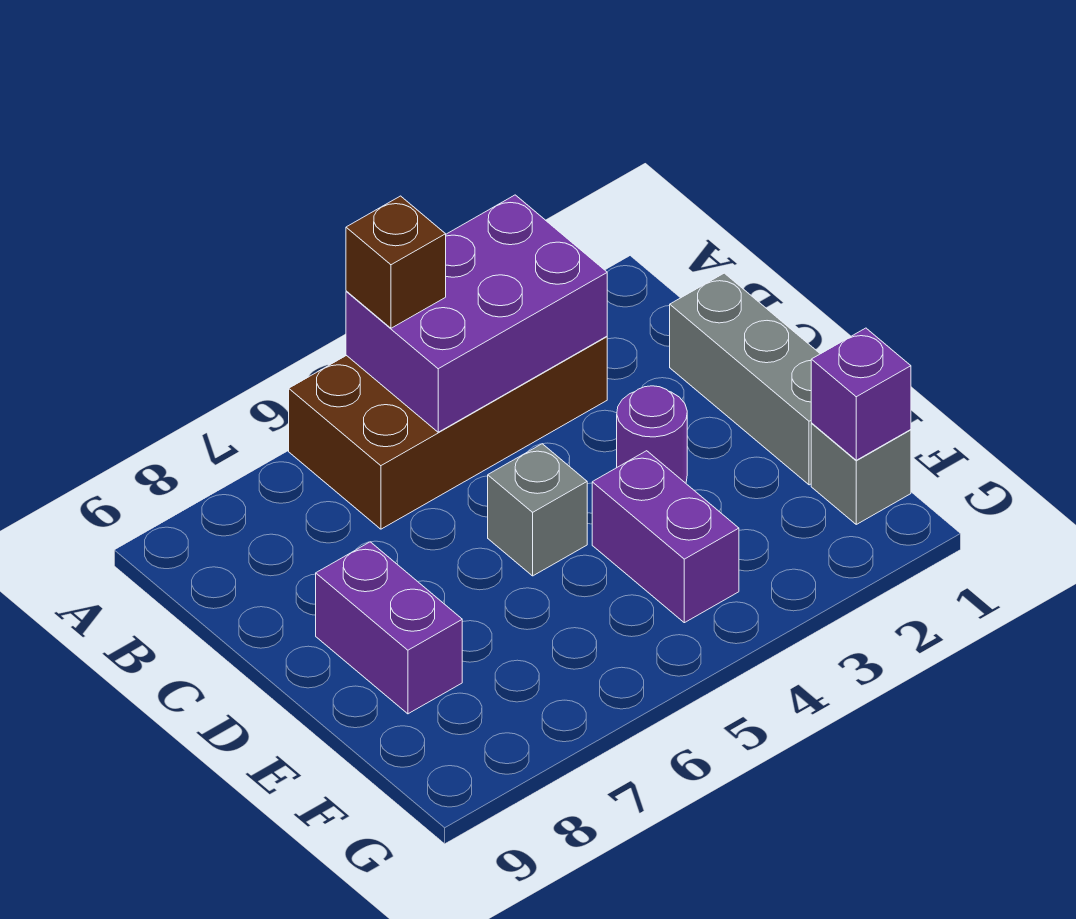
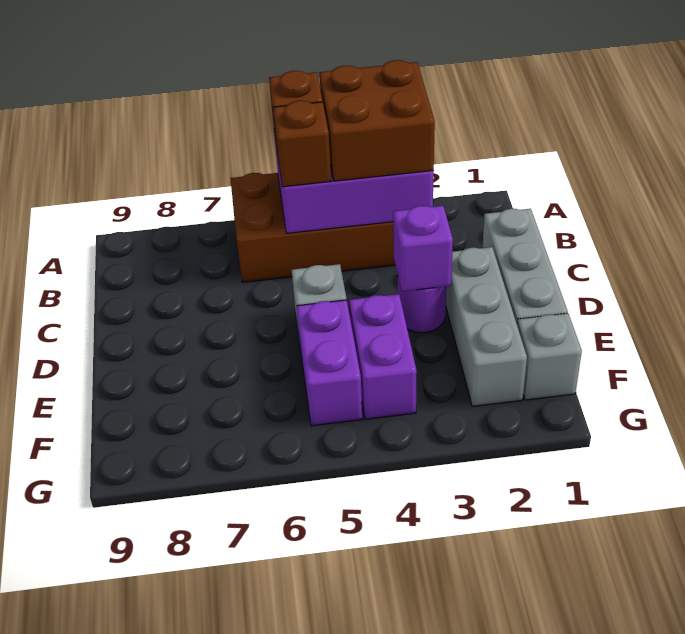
none -> brown 2x2 brick [319,60,435,181]
none -> brown 1x1 brick [273,101,331,187]
none -> grey 1x3 brick [446,247,527,406]
purple 1x2 brick [316,542,462,714] -> purple 1x2 brick moved to [297,300,362,426]
purple 1x1 brick [811,328,911,460] -> purple 1x1 brick moved to [393,206,453,291]

